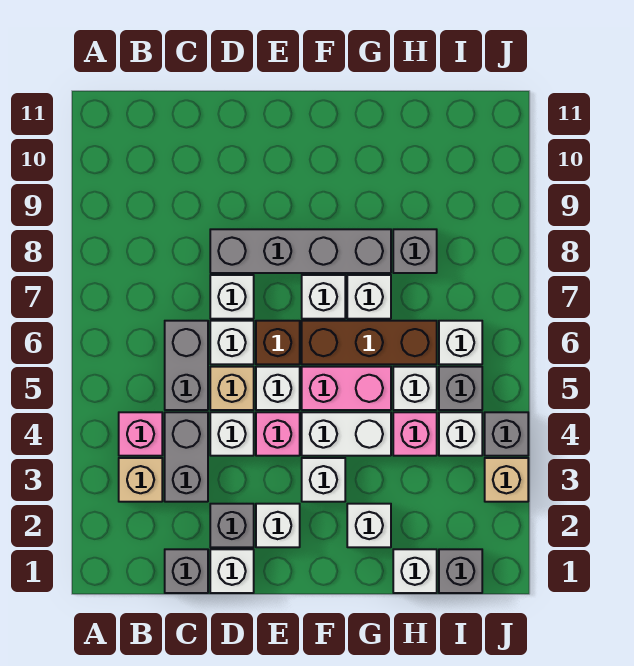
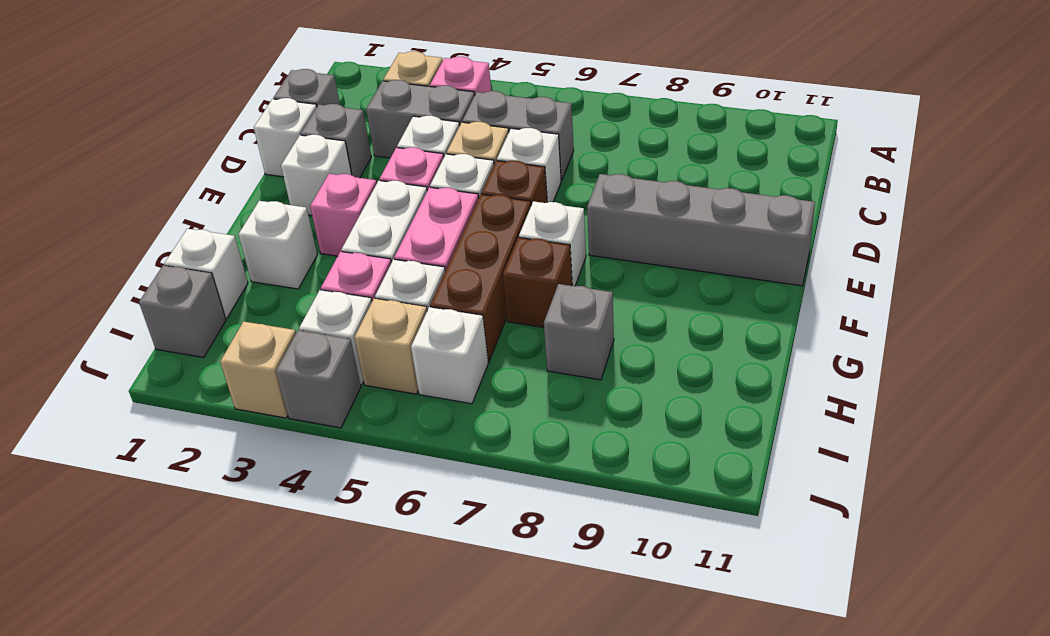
white 1x1 brick [210,275,254,319] -> none
grey 1x4 brick [210,229,391,273] -> grey 1x4 brick turned to [587,174,815,286]
white 1x1 brick [302,458,345,502] -> pink 1x1 brick [310,174,377,256]
white 1x1 brick [347,275,391,319] -> brown 1x1 brick [503,238,572,328]
grey 1x1 brick [439,367,482,410] -> tan 1x1 brick [354,298,427,394]

